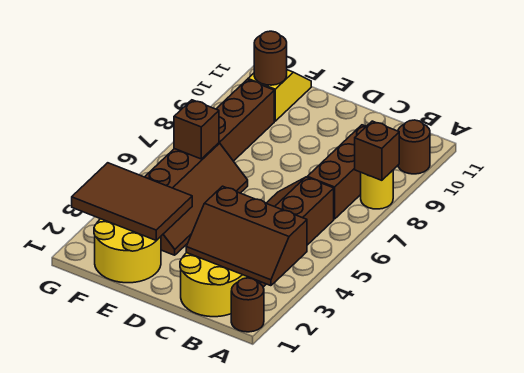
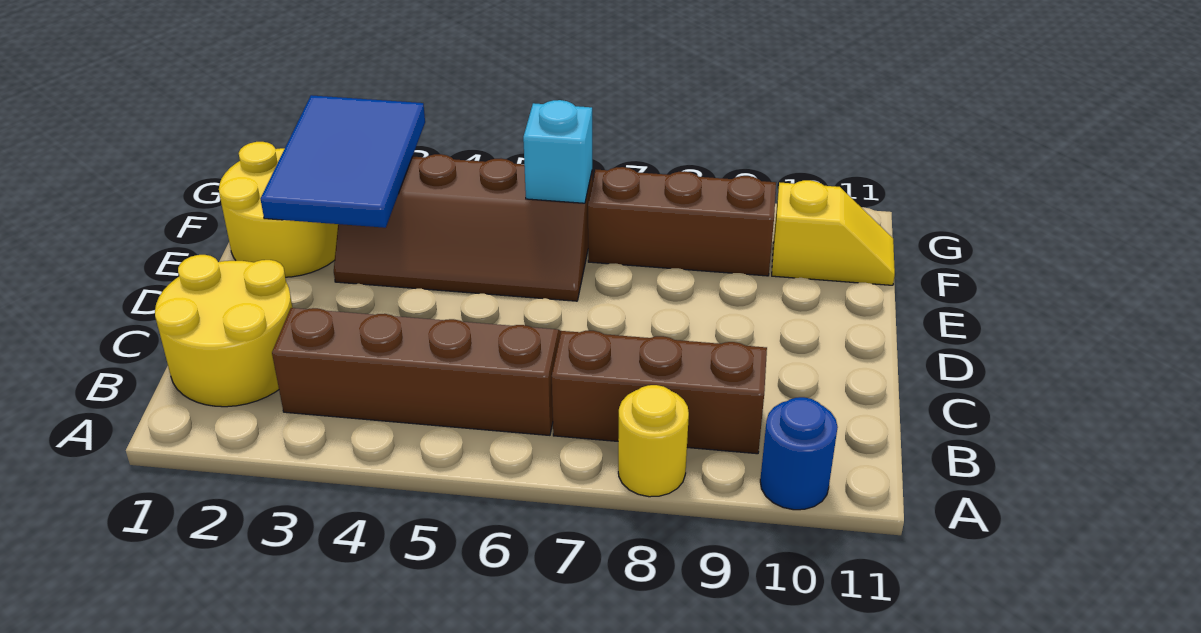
brown 1x1 round brick [231,278,264,332] -> none
brown 2x3 slope [186,186,307,286] -> none
brown 1x1 brick [355,121,399,180] -> none
brown 1x1 round brick [398,120,430,174] -> blue 1x1 round brick [760,397,838,510]
brown 2x3 tile [72,163,192,240] -> blue 2x3 tile [261,95,425,228]
brown 1x1 brick [174,100,219,159] -> cyan 1x1 brick [523,100,592,203]
brown 1x1 round brick [254,31,287,85] -> none

